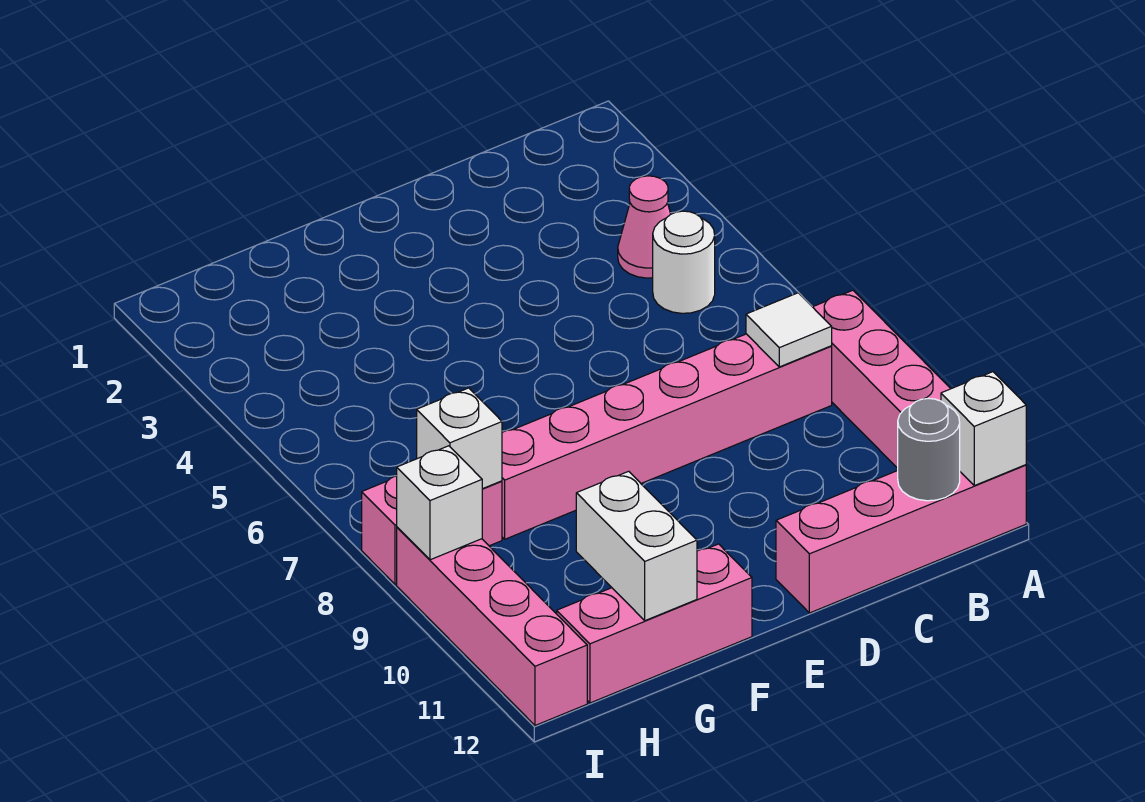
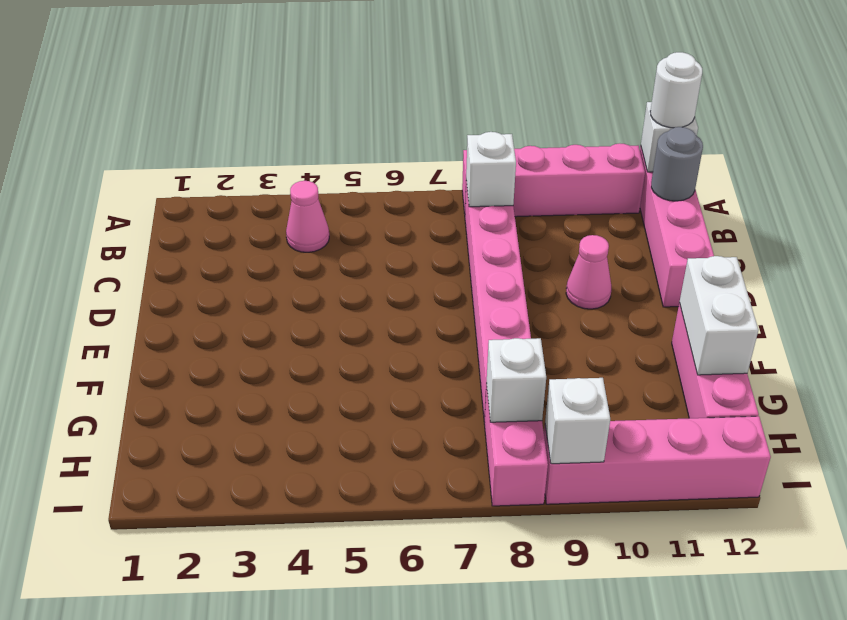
white 1x1 round brick [653,211,715,313] -> white 1x1 round brick moved to [650,52,702,128]
white 1x1 tile [746,293,832,367] -> white 1x1 brick [466,132,516,207]
none -> pink 1x1 cone [566,235,611,309]
white 1x2 brick [576,471,697,621] -> white 1x2 brick turned to [680,256,758,375]

